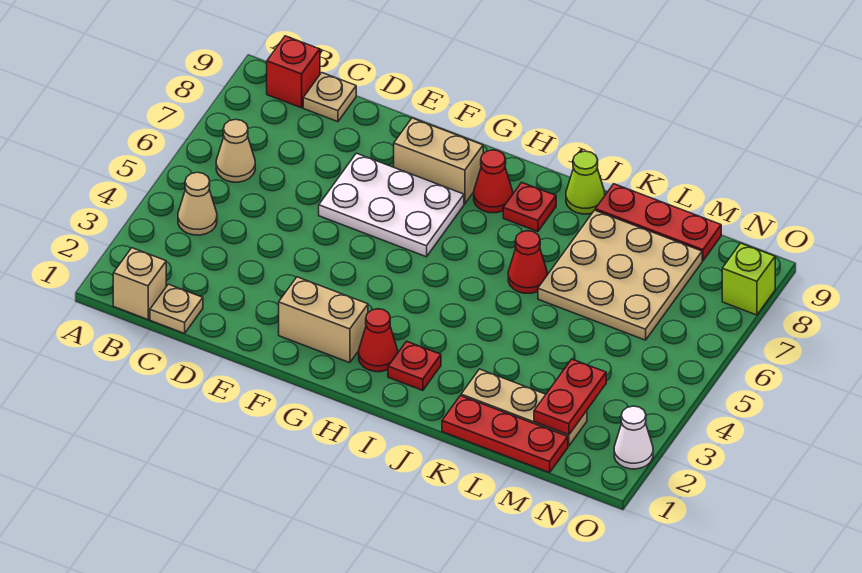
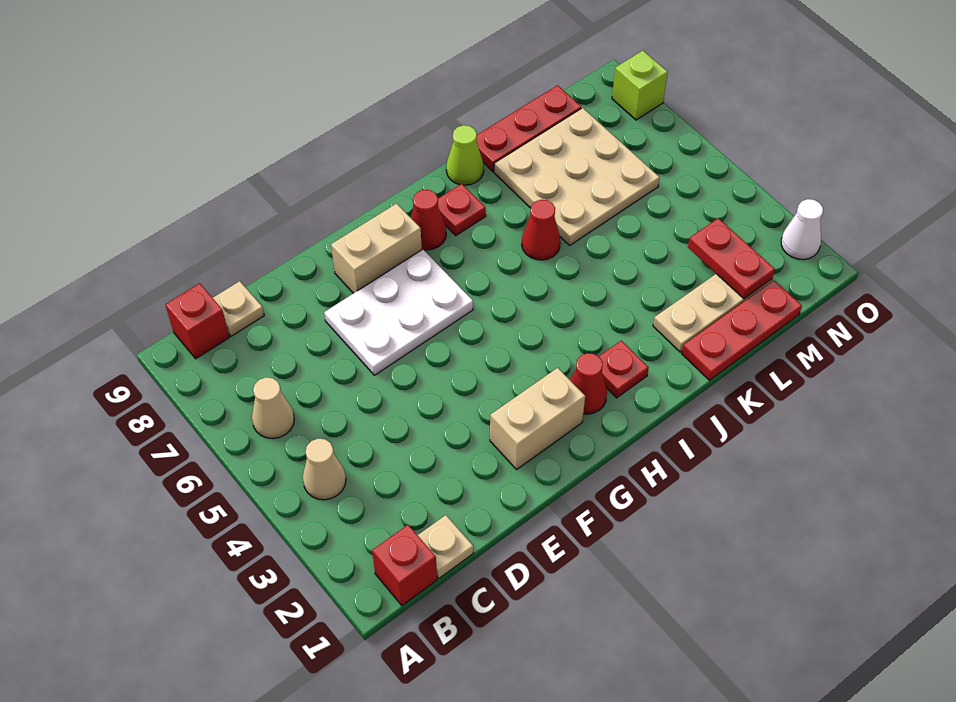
tan 1x1 brick [113,248,166,319] -> red 1x1 brick [372,525,437,605]

